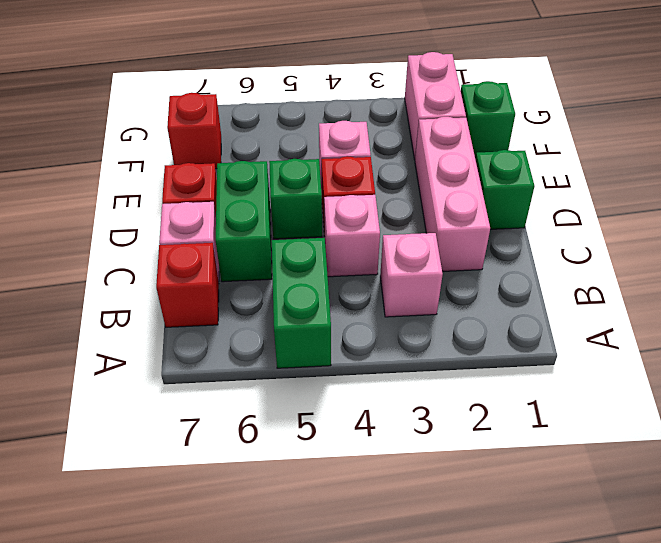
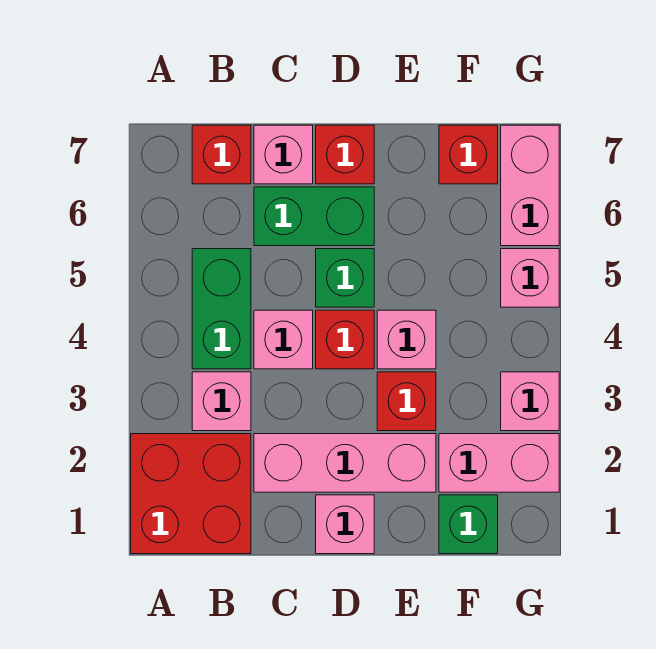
none -> red 2x2 brick [131,434,251,554]
green 1x2 brick [272,238,331,368] -> green 1x2 brick turned to [192,249,251,369]
green 1x1 brick [475,150,535,229] -> pink 1x1 brick [316,495,374,554]
none -> red 1x1 brick [377,372,436,431]
none -> pink 1x1 brick [501,372,559,431]
none -> pink 1x1 brick [501,249,559,307]
none -> pink 1x2 brick [501,125,559,246]

